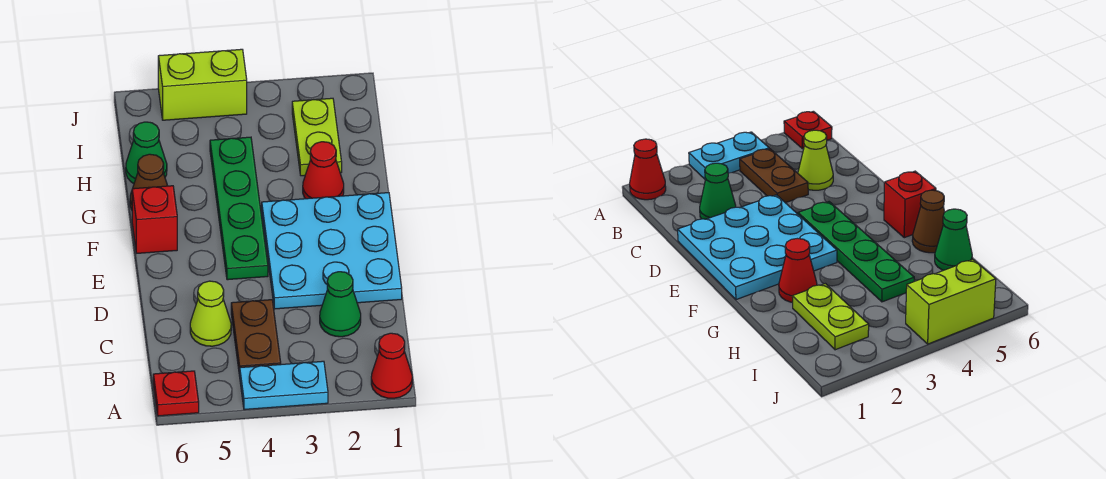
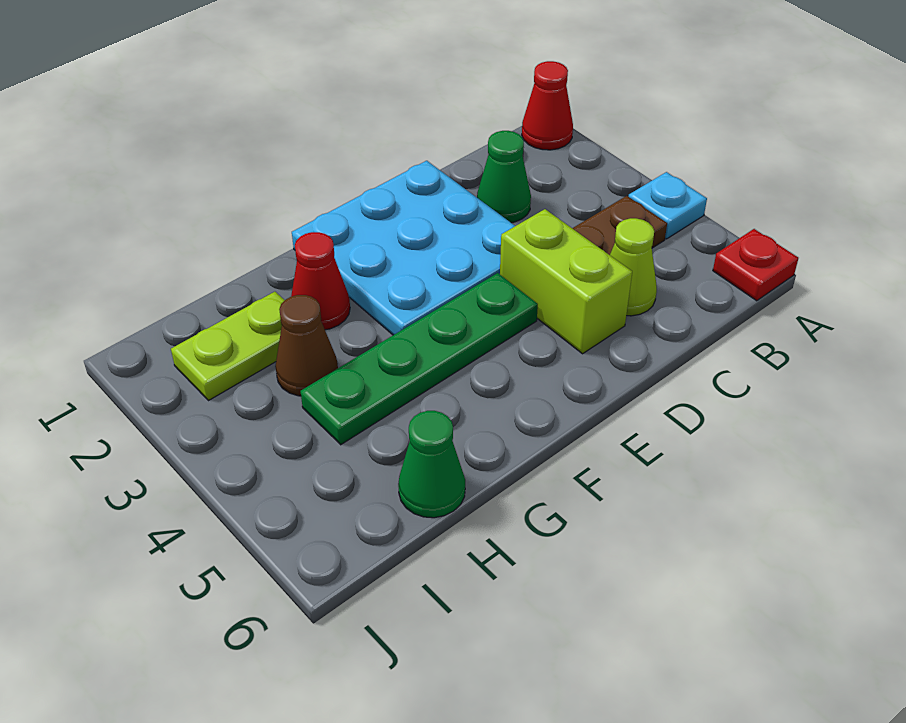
cyan 1x2 plate [240,361,328,410] -> cyan 1x1 plate [628,172,707,239]
red 1x1 brick [132,186,177,253] -> none
brown 1x1 cone [130,154,167,210] -> brown 1x1 cone moved to [275,295,338,396]
lime 1x2 brick [158,49,247,120] -> lime 1x2 brick moved to [500,209,632,354]

